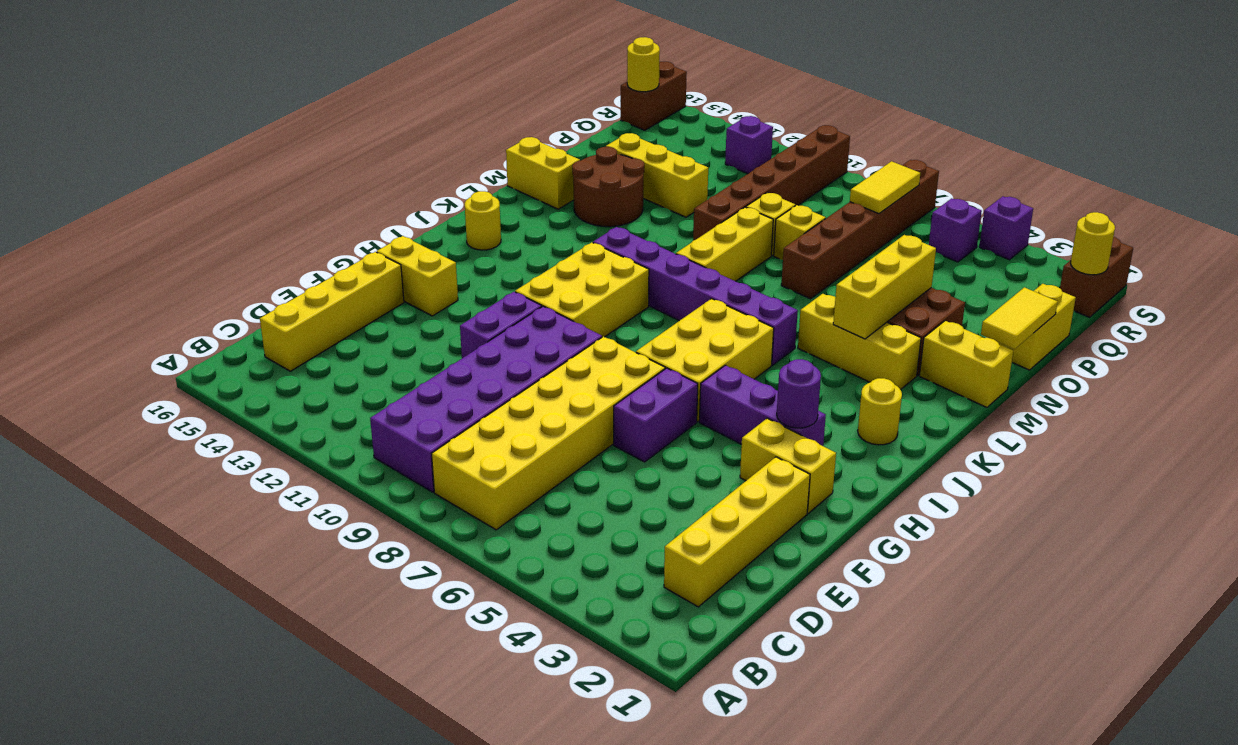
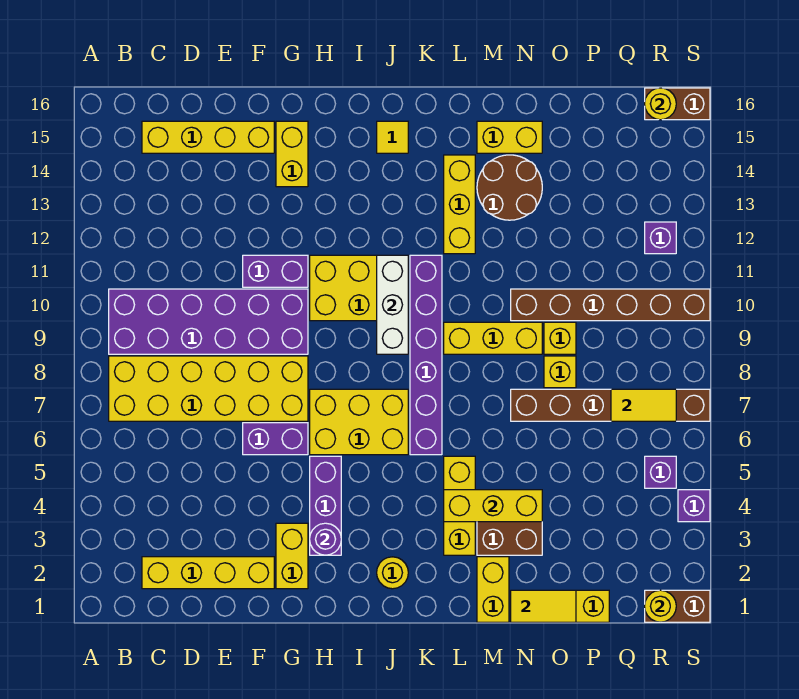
none -> white 1x3 brick [377,255,408,354]
yellow 1x1 round brick [465,191,501,250] -> yellow 1x1 tile [377,121,408,153]
yellow 1x2 brick [506,137,580,209] -> yellow 1x2 brick turned to [477,121,542,153]
yellow 1x3 brick [606,133,708,217] -> yellow 1x3 brick moved to [444,155,475,254]

